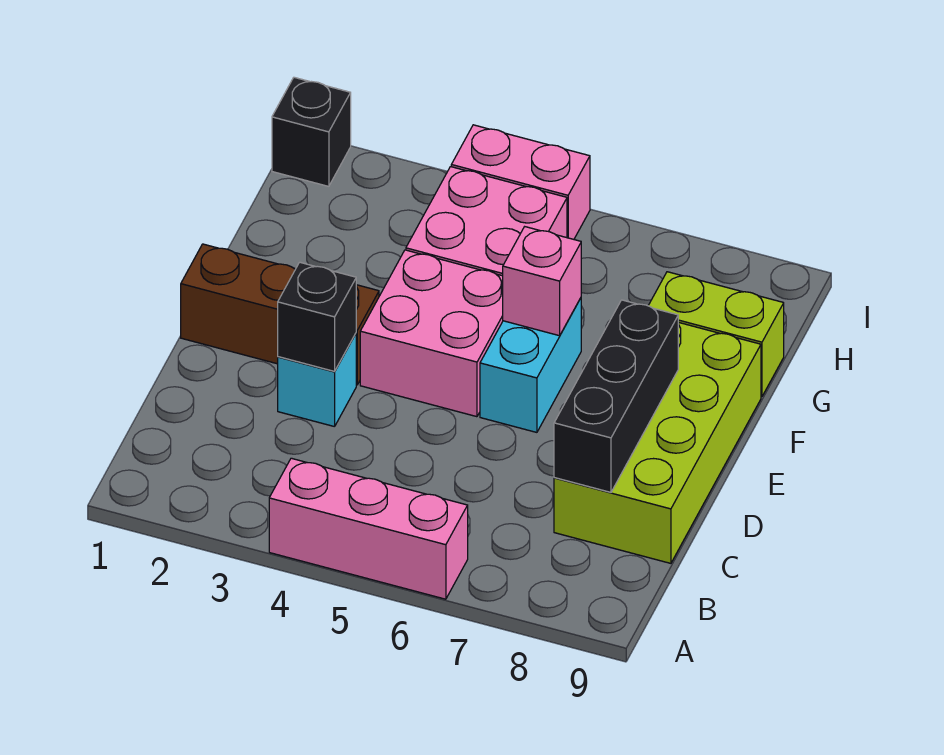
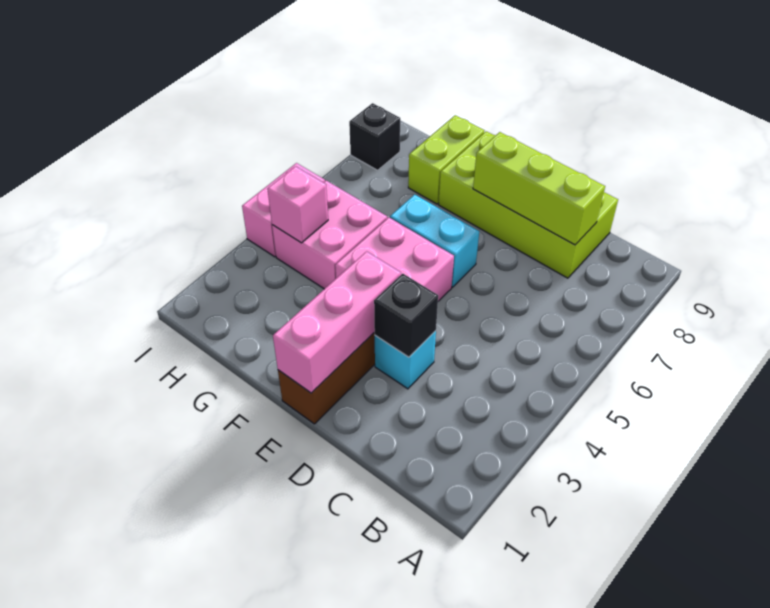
pink 1x3 brick [269,458,468,599] -> pink 1x3 brick moved to [273,251,401,393]
black 1x3 brick [554,300,678,492] -> lime 1x3 brick [473,132,605,245]
pink 1x1 brick [503,227,581,336] -> pink 1x1 brick moved to [268,166,328,243]
black 1x1 brick [272,77,351,186] -> black 1x1 brick moved to [349,103,400,170]

